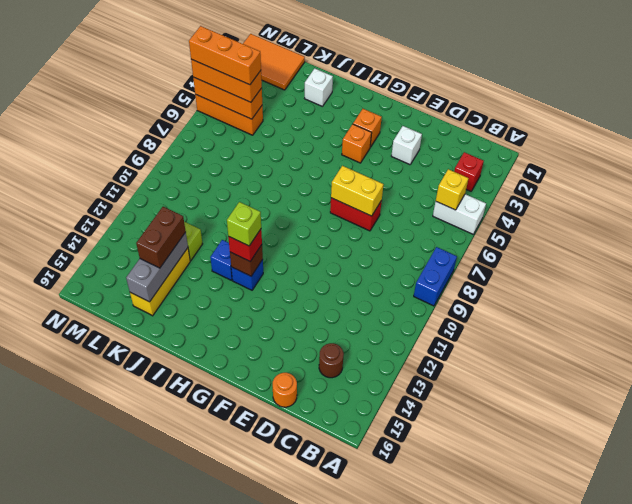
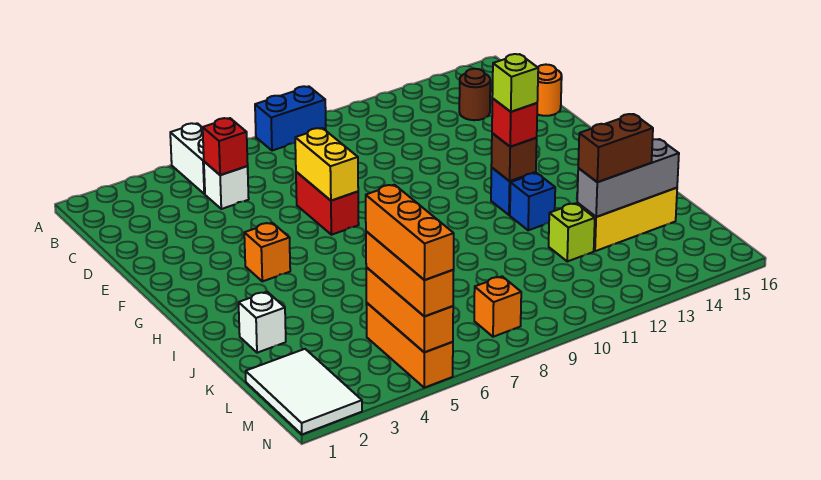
red 1x1 brick [454,152,484,191] -> red 1x1 brick moved to [203,118,248,175]
yellow 1x1 brick [436,169,469,210] -> none
white 1x1 brick [391,126,422,165] -> white 1x1 brick moved to [204,162,249,209]
orange 1x1 brick [353,109,382,147] -> orange 1x1 brick moved to [474,276,521,337]
orange 2x3 tile [243,34,305,90] -> white 2x3 tile [246,349,362,434]

